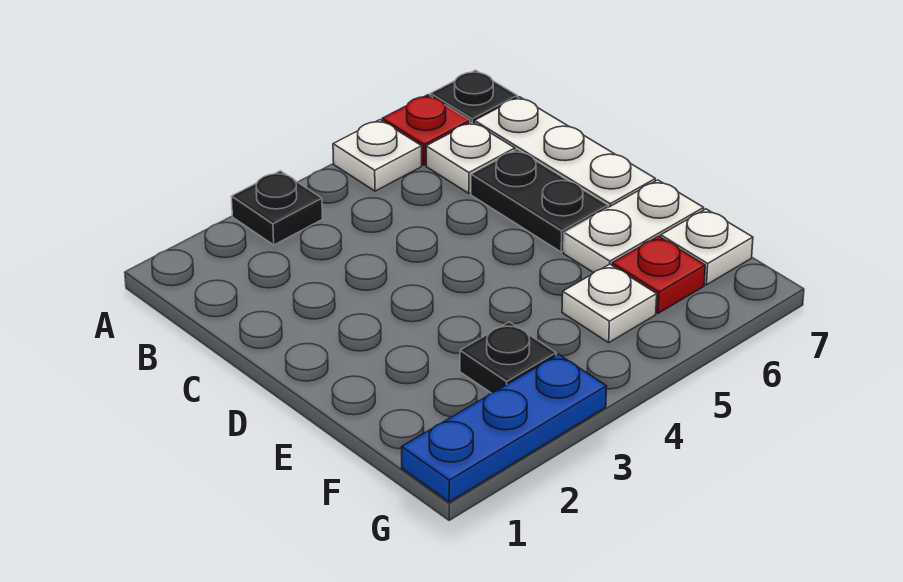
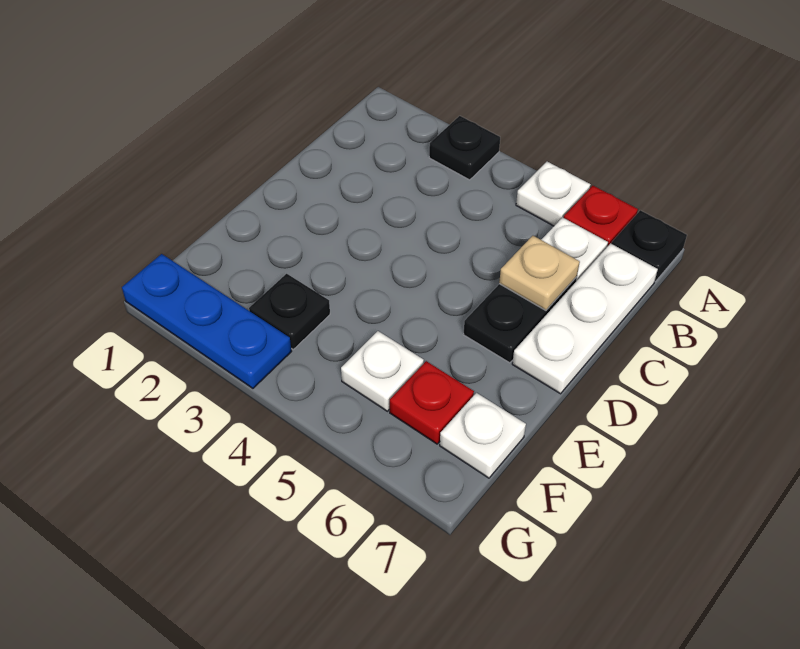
none -> tan 1x1 plate [499,236,580,310]
white 1x2 plate [564,180,704,273] -> none

